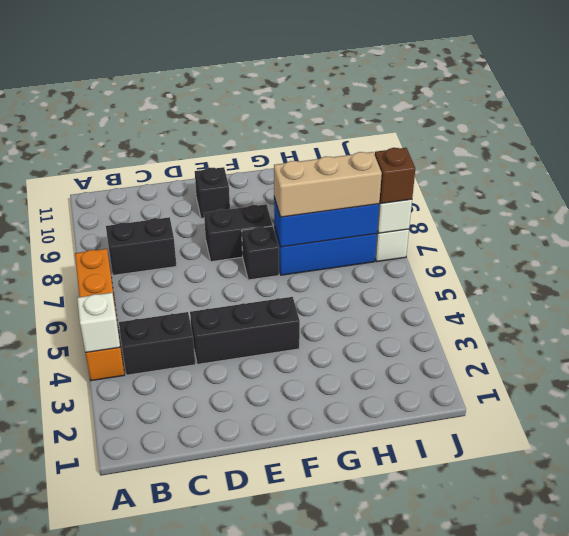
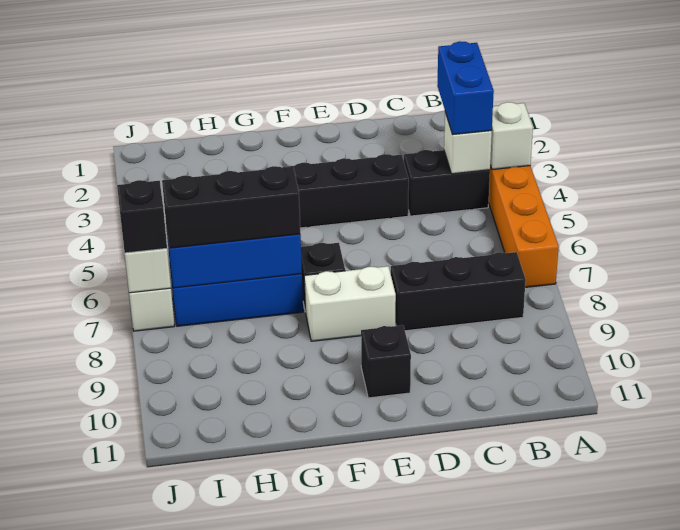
none -> blue 1x2 brick [437,41,494,134]
none -> white 1x1 brick [444,112,492,174]
black 1x2 brick [106,217,177,275] -> black 1x3 brick [391,252,526,331]
black 1x2 brick [204,204,273,262] -> white 1x2 brick [304,266,396,341]
tan 1x3 brick [274,152,382,217] -> black 1x3 brick [162,166,300,248]
brown 1x1 brick [375,148,415,203] -> black 1x1 brick [117,180,167,253]

